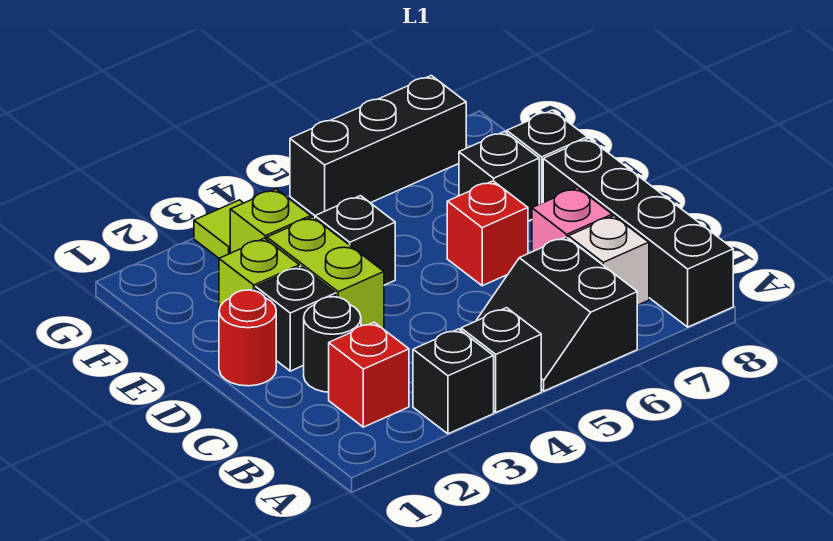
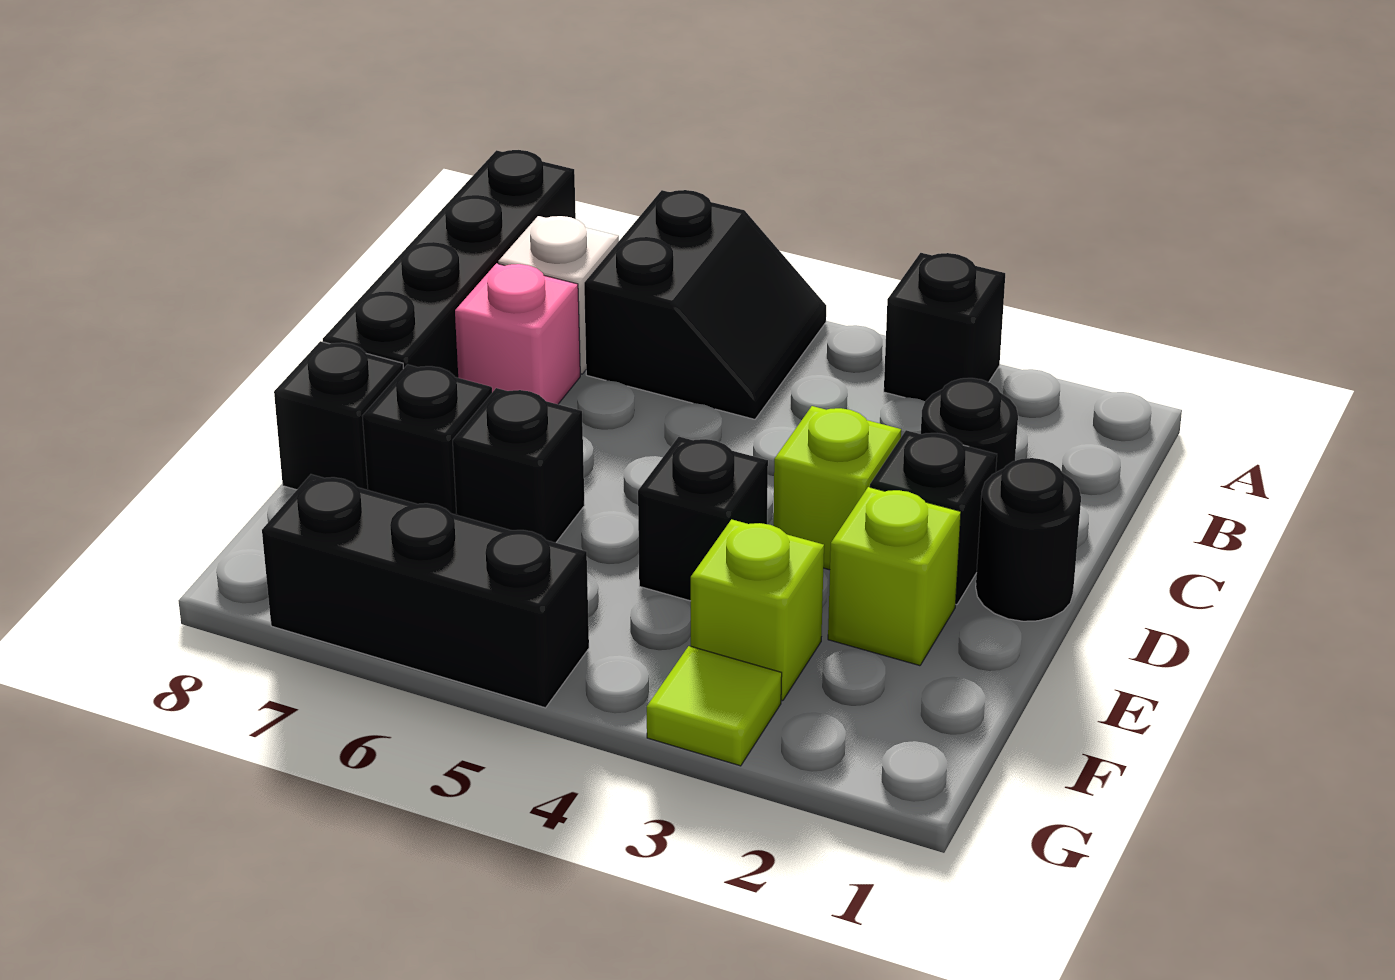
black 1x1 brick [461,308,541,412] -> black 1x1 brick moved to [453,388,585,543]
red 1x1 brick [329,322,409,427] -> none
red 1x1 round brick [219,290,276,386] -> black 1x1 round brick [976,458,1081,621]
lime 1x2 brick [267,217,384,329] -> lime 1x1 brick [773,406,901,570]
red 1x1 brick [447,181,528,286] -> none

